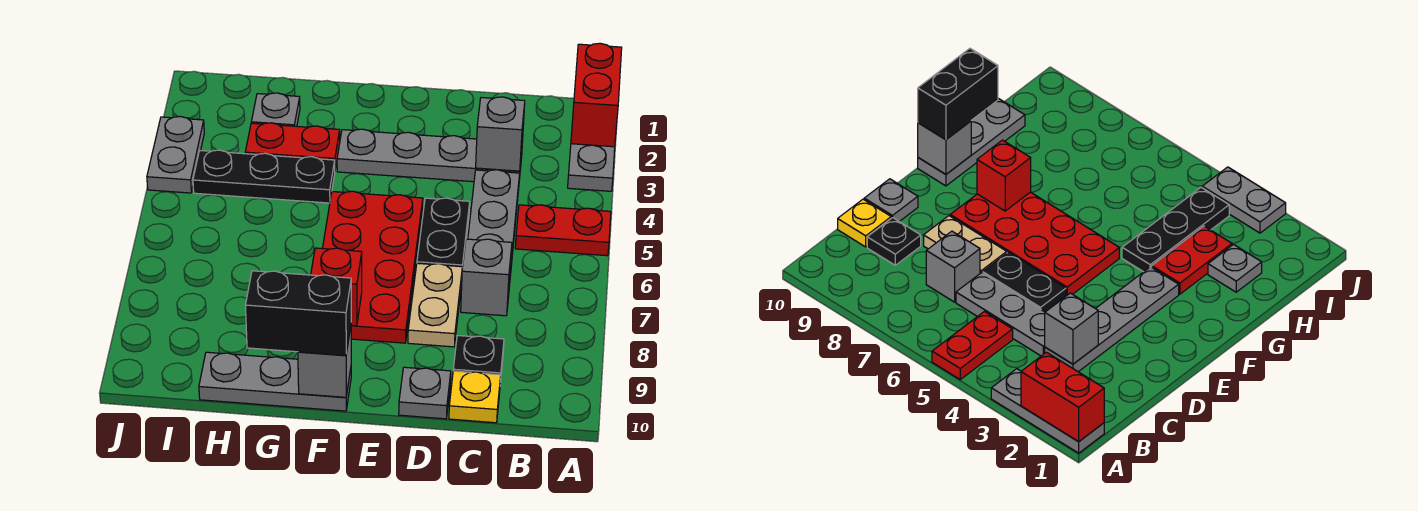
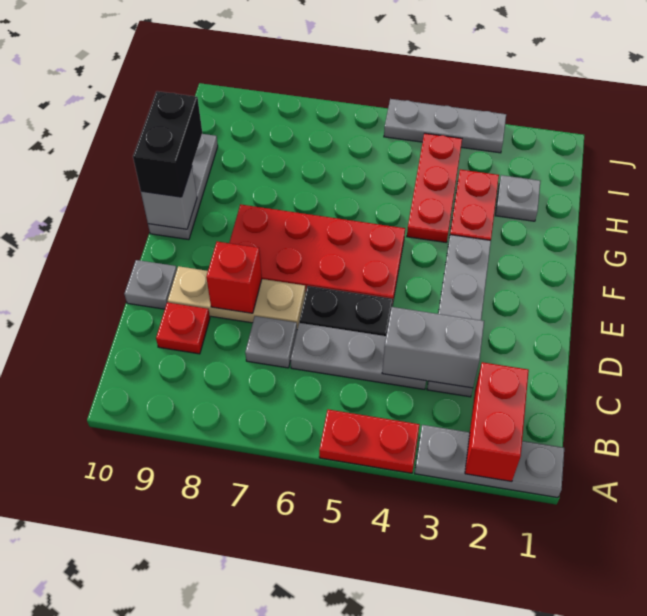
red 1x2 brick [571,43,622,147] -> red 1x2 brick turned to [465,362,529,482]
red 1x2 plate [515,205,611,256] -> red 1x2 plate turned to [319,410,420,473]
grey 1x1 brick [476,97,525,171] -> grey 1x2 brick [382,307,484,388]
grey 1x1 brick [461,239,512,316] -> grey 1x1 plate [245,316,297,368]
black 1x1 plate [453,336,504,382] -> red 1x1 plate [156,302,210,354]
yellow 1x1 plate [449,371,501,423] -> none
tan 1x2 plate [408,263,462,347] -> tan 1x3 plate [168,266,305,328]
red 1x1 brick [311,248,362,326] -> red 1x1 brick moved to [206,242,262,313]
black 1x3 plate [193,150,335,203] -> red 1x3 plate [407,133,462,242]
grey 1x2 plate [147,117,204,193] -> grey 1x3 plate [384,99,506,153]

